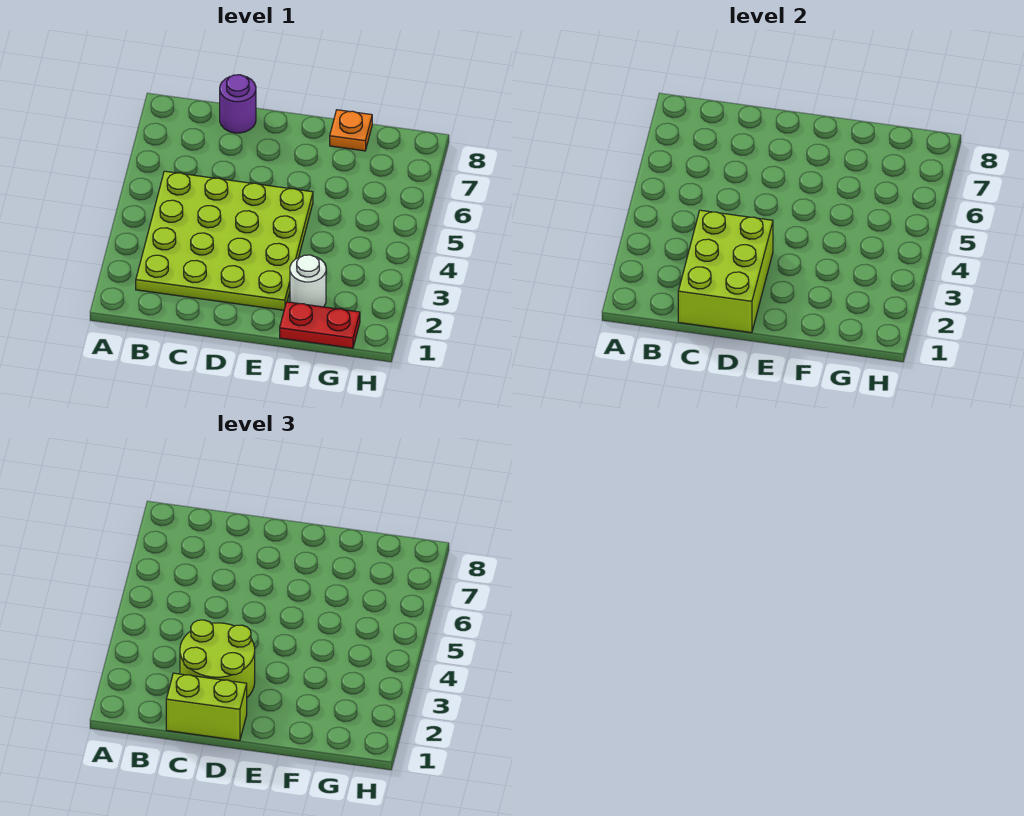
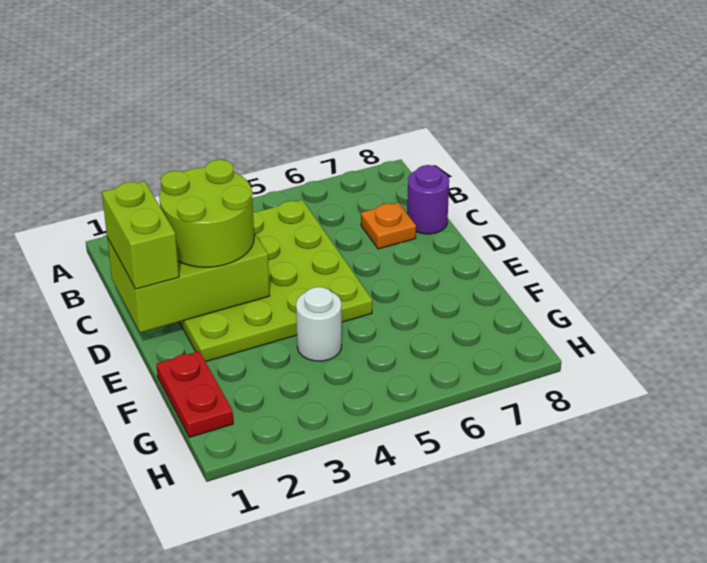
white 1x1 round brick [290,255,326,307] -> white 1x1 round brick moved to [296,287,342,361]
orange 1x1 plate [330,110,372,151] -> orange 1x1 plate moved to [361,202,416,249]

